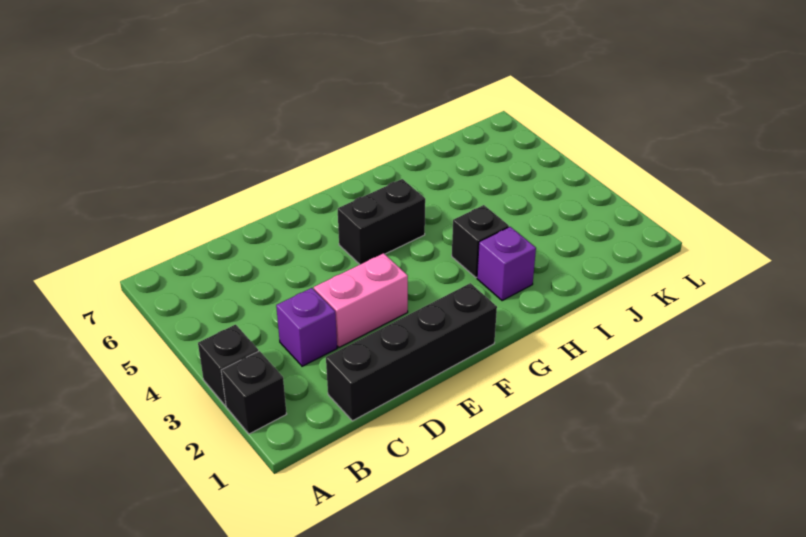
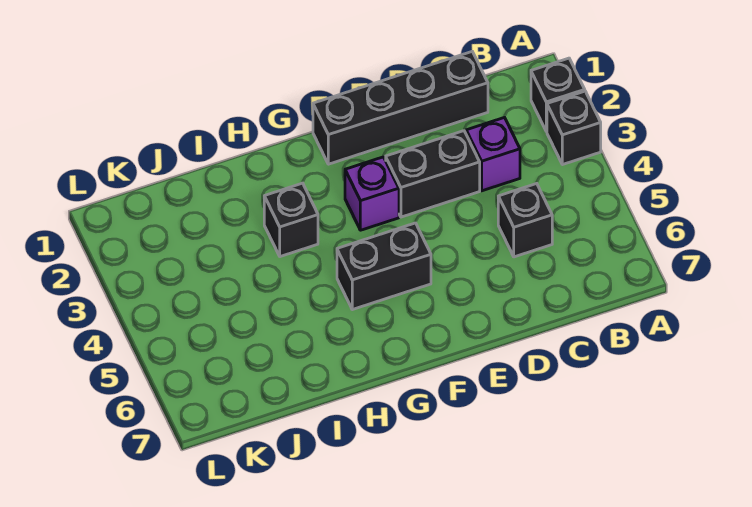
none -> black 1x1 brick [498,184,552,257]
pink 1x2 brick [314,253,408,347] -> black 1x2 brick [386,131,480,217]
purple 1x1 brick [477,227,536,301] -> purple 1x1 brick moved to [345,157,399,230]

